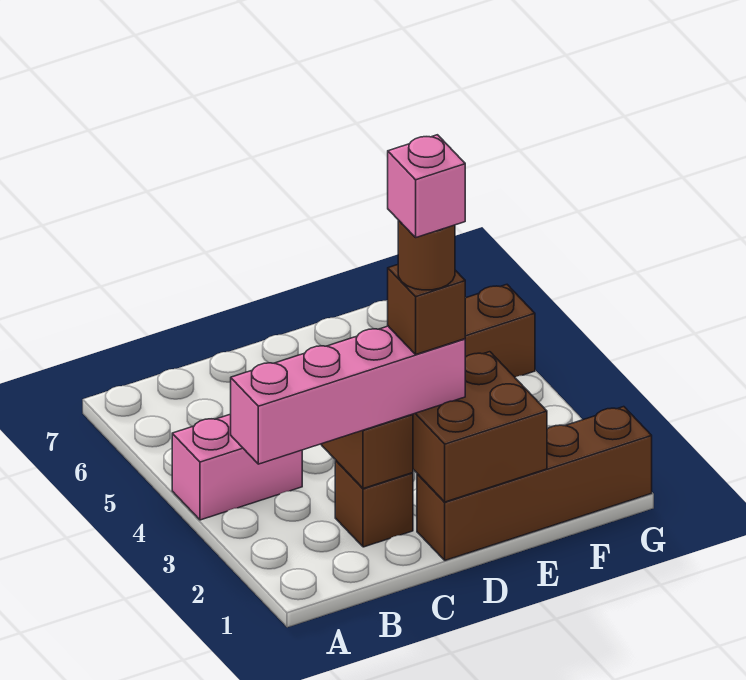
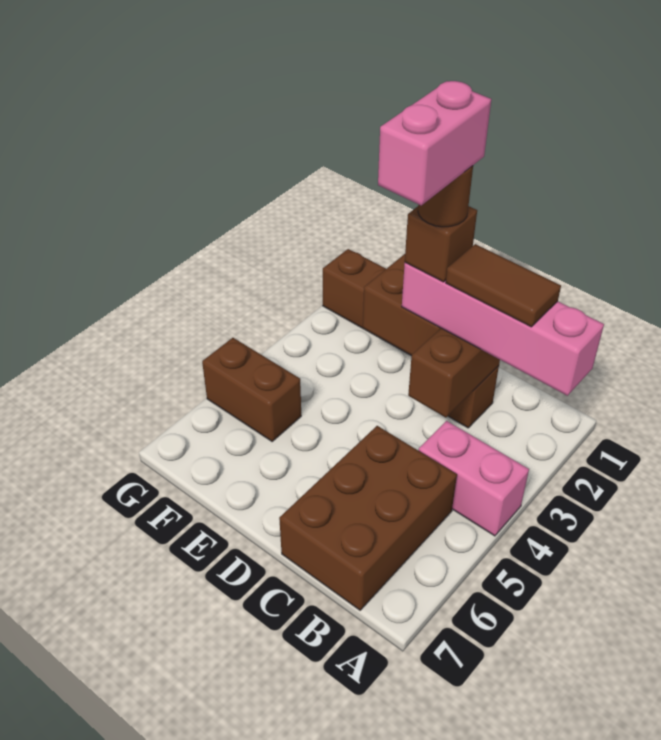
none -> brown 1x2 tile [446,244,561,327]
none -> brown 2x3 brick [279,426,457,610]
pink 1x1 brick [388,135,465,237] -> pink 1x2 brick [378,81,491,205]

